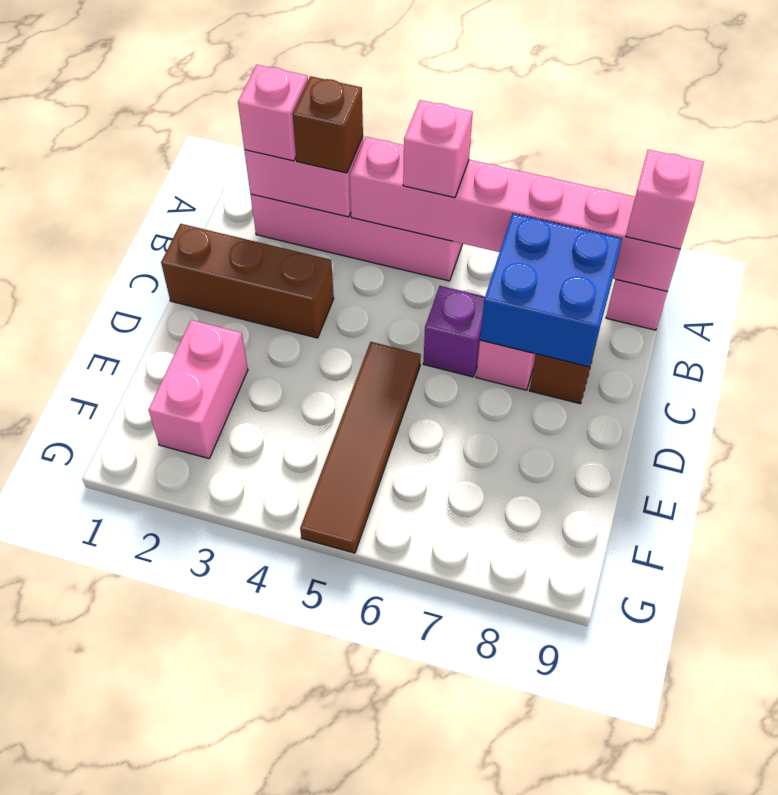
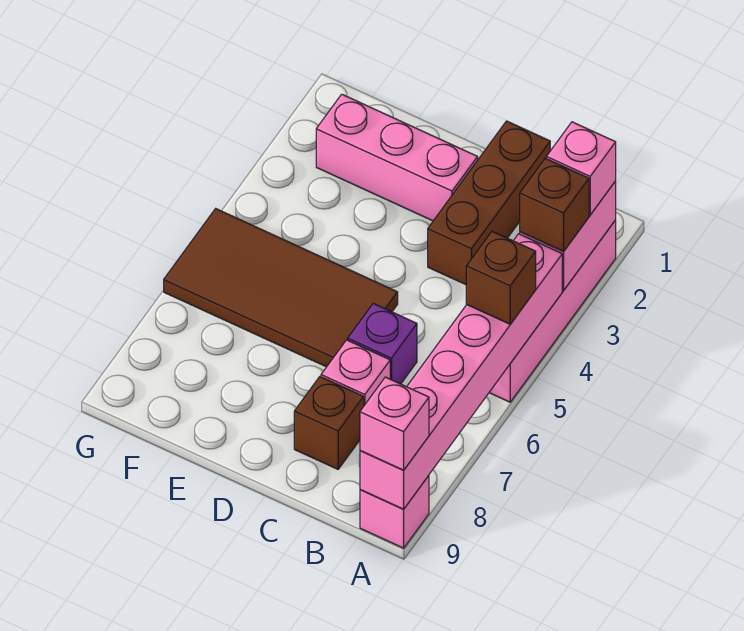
pink 1x1 brick [403,100,473,198] -> brown 1x1 brick [466,231,536,324]
blue 2x2 brick [480,214,622,367] -> none
brown 1x4 tile [300,342,421,553] -> brown 2x4 tile [164,209,398,367]
pink 1x2 brick [149,320,248,458] -> pink 1x3 brick [316,94,478,221]

